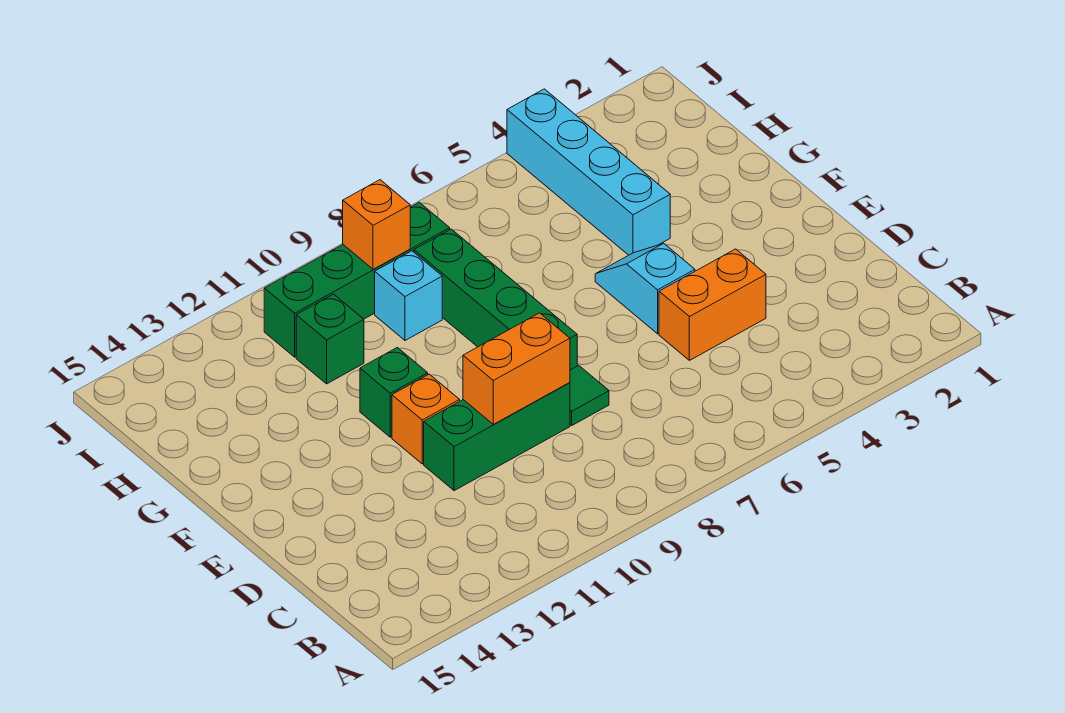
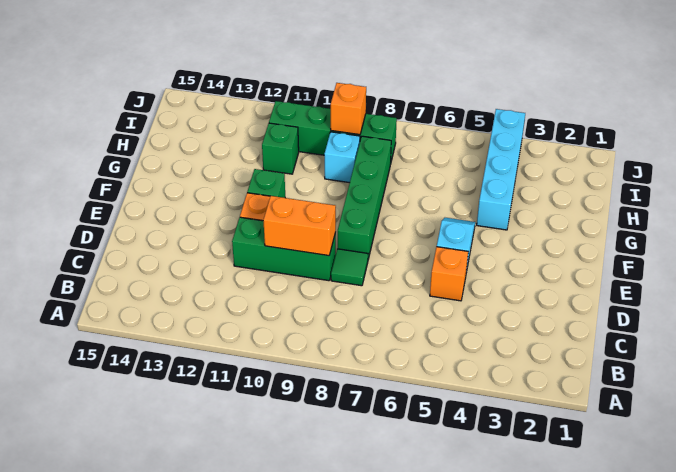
orange 1x2 brick [659,249,766,360] -> orange 1x1 brick [430,247,468,301]

